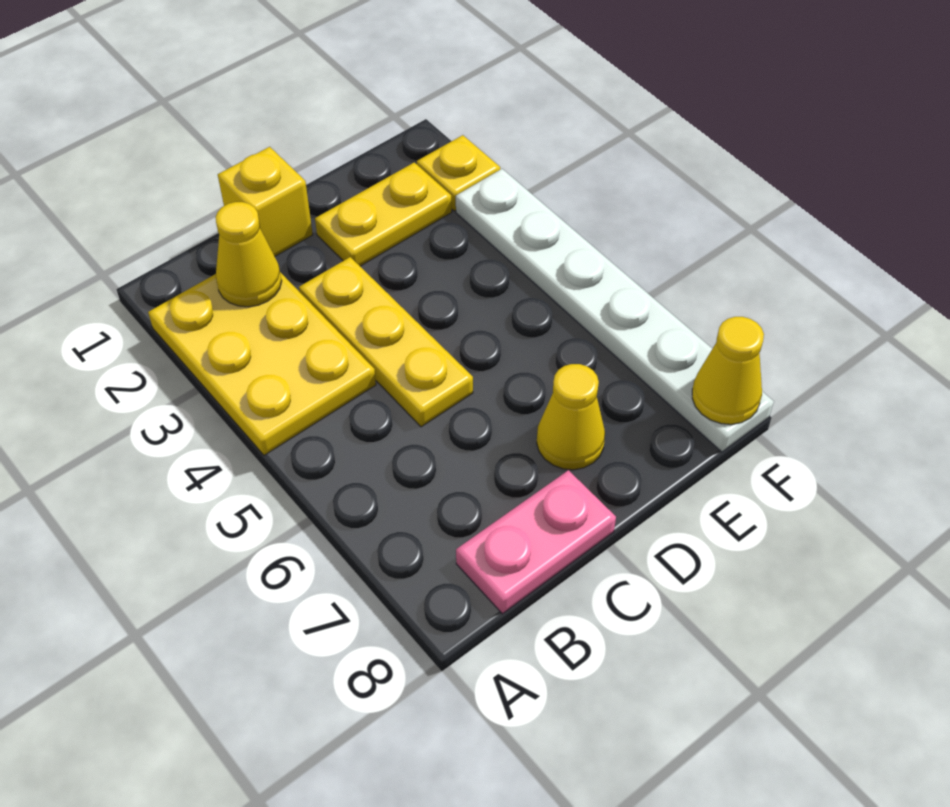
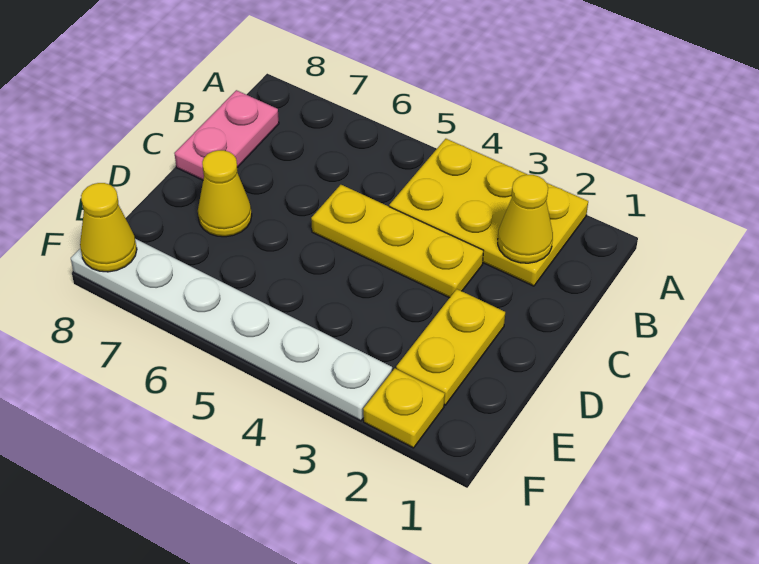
yellow 1x1 brick [218,147,313,256] -> none

